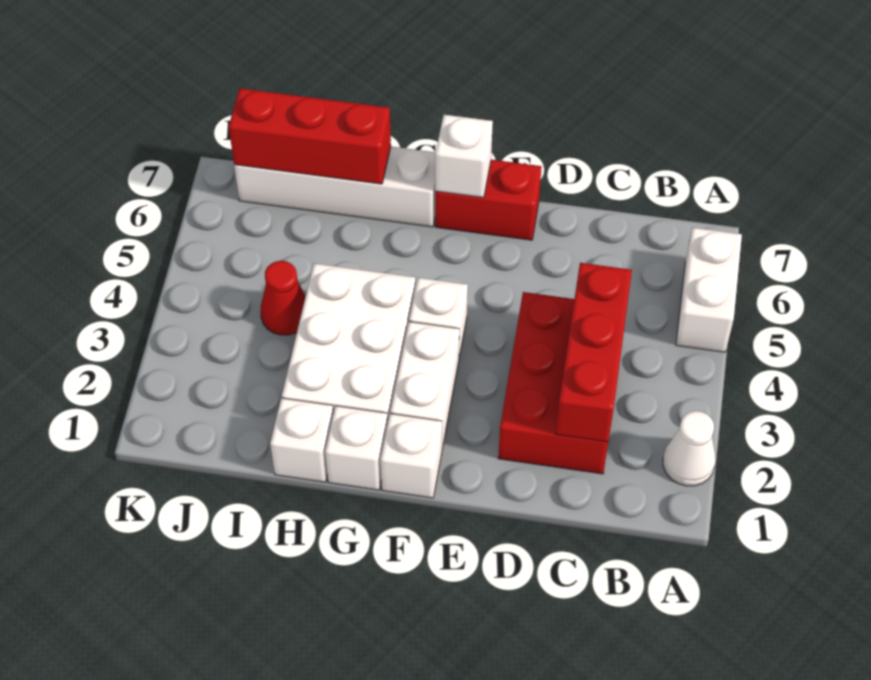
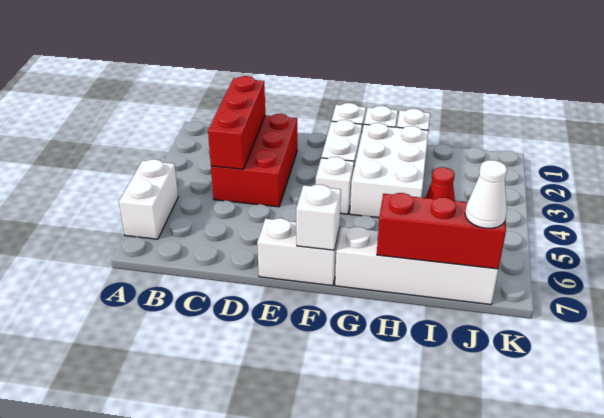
white 1x1 cone [663,411,716,486] -> white 1x1 cone moved to [465,160,507,228]
red 1x2 brick [435,160,542,240] -> white 1x2 brick [257,218,340,286]

